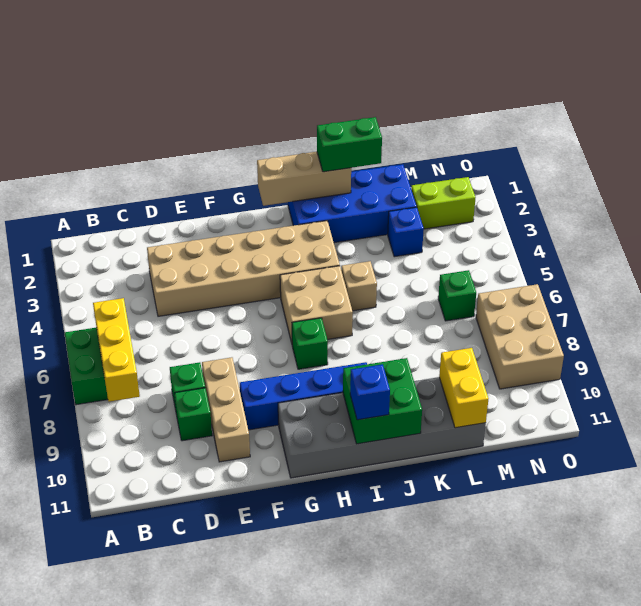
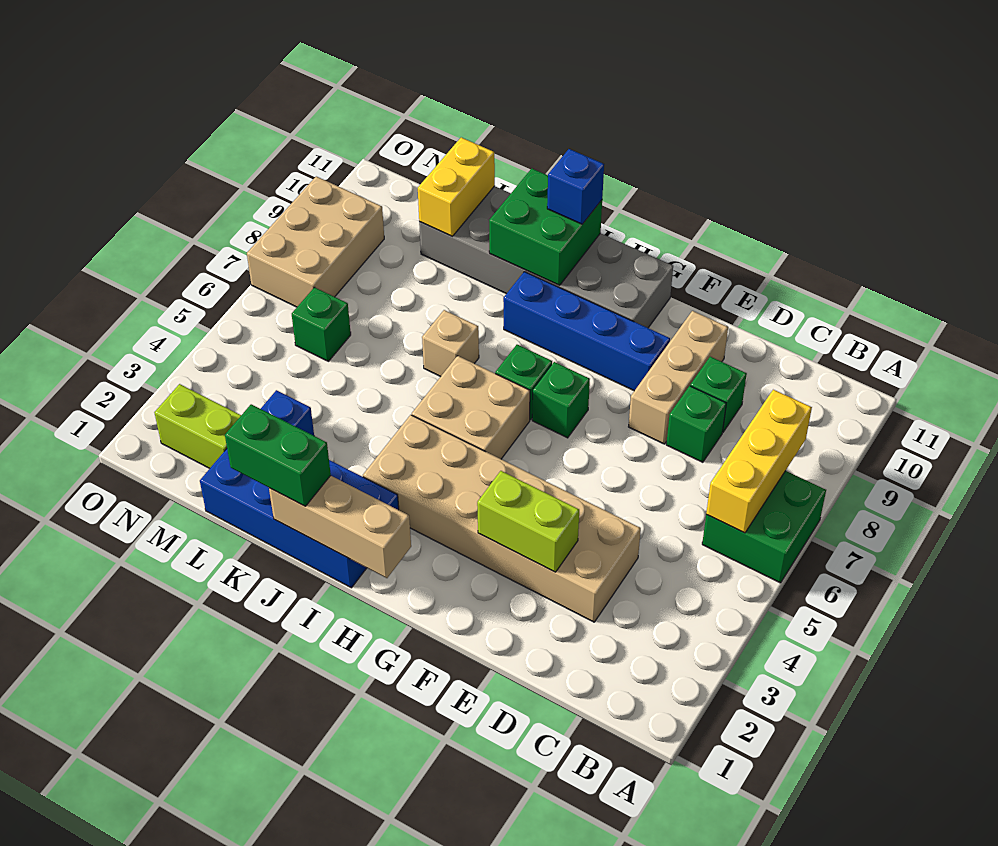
none -> lime 1x2 brick [477,471,579,572]
none -> green 1x1 brick [532,362,590,438]
tan 1x1 brick [341,261,377,311] -> tan 1x1 brick moved to [422,310,479,377]

